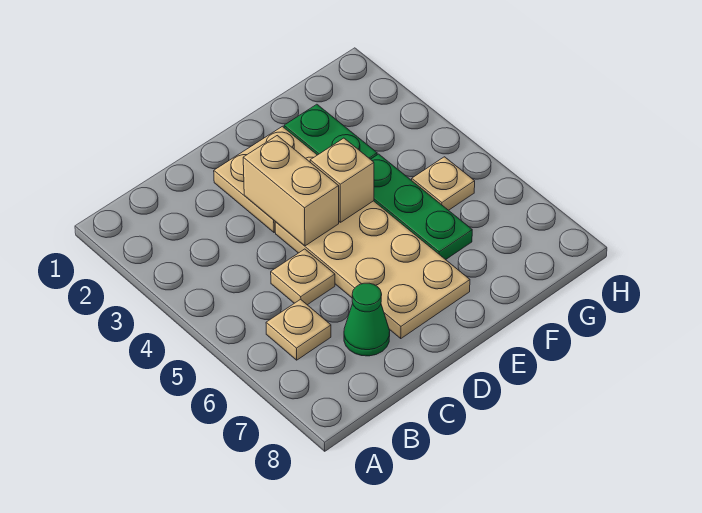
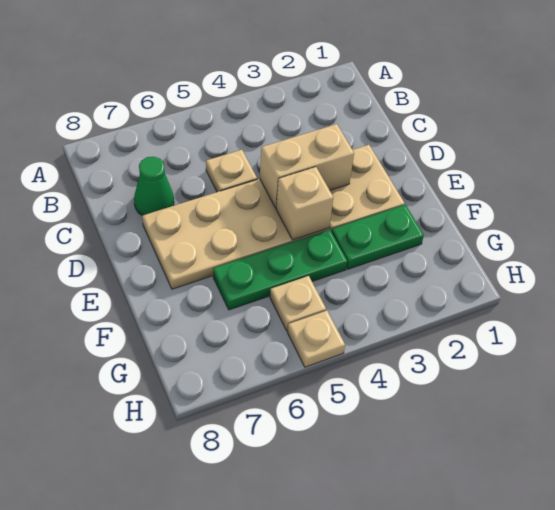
tan 1x1 plate [266,299,331,360] -> tan 1x1 plate moved to [287,311,345,367]

